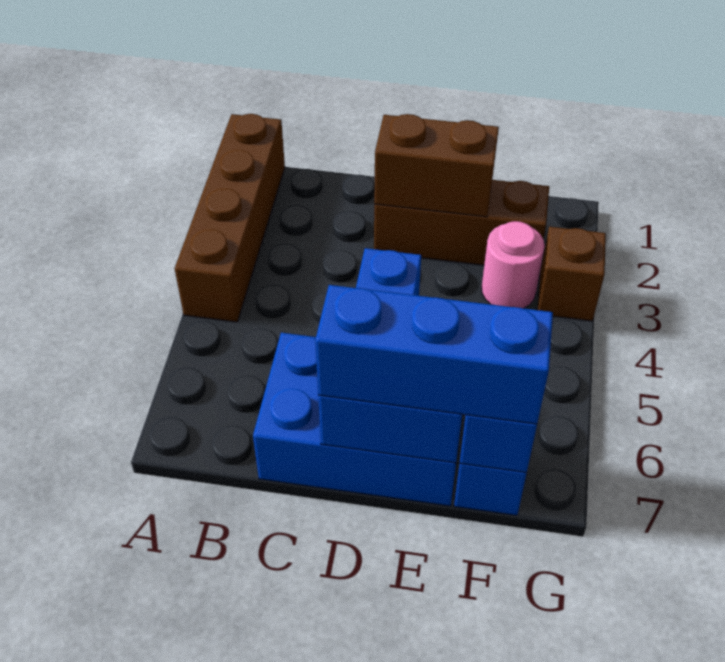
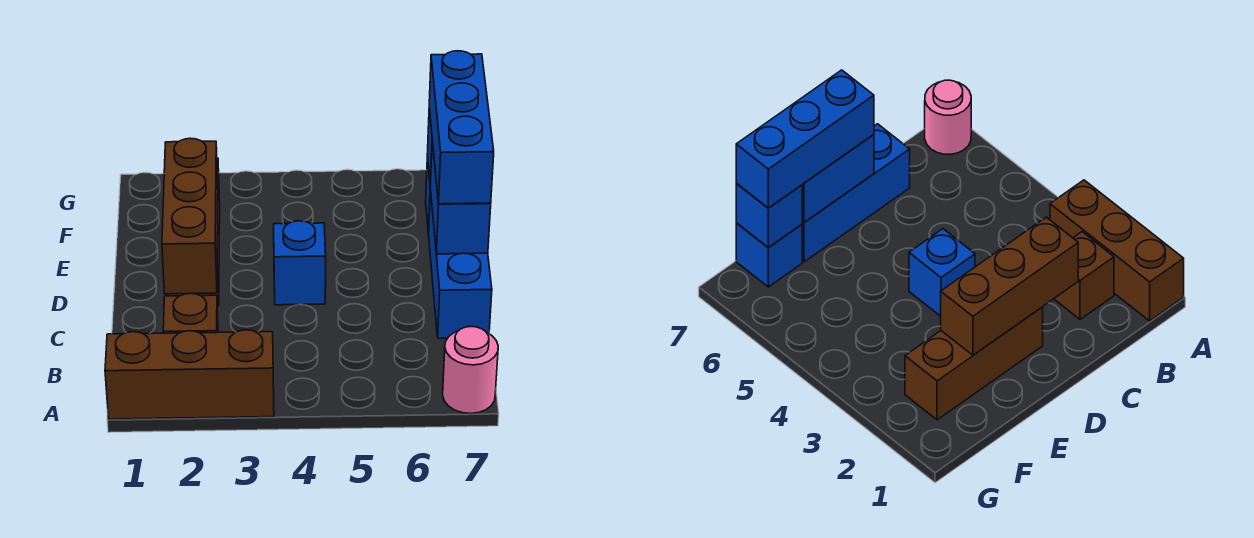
brown 1x4 brick [175,114,285,322] -> brown 1x3 brick [105,330,274,419]
blue 2x3 brick [253,333,462,506] -> blue 1x3 brick [428,190,492,338]
brown 1x2 brick [374,114,499,217] -> brown 1x3 brick [162,138,218,294]
pink 1x1 round brick [482,221,545,308] -> pink 1x1 round brick moved to [443,327,498,413]
brown 1x1 brick [537,227,606,321] -> brown 1x1 brick moved to [163,293,218,333]

